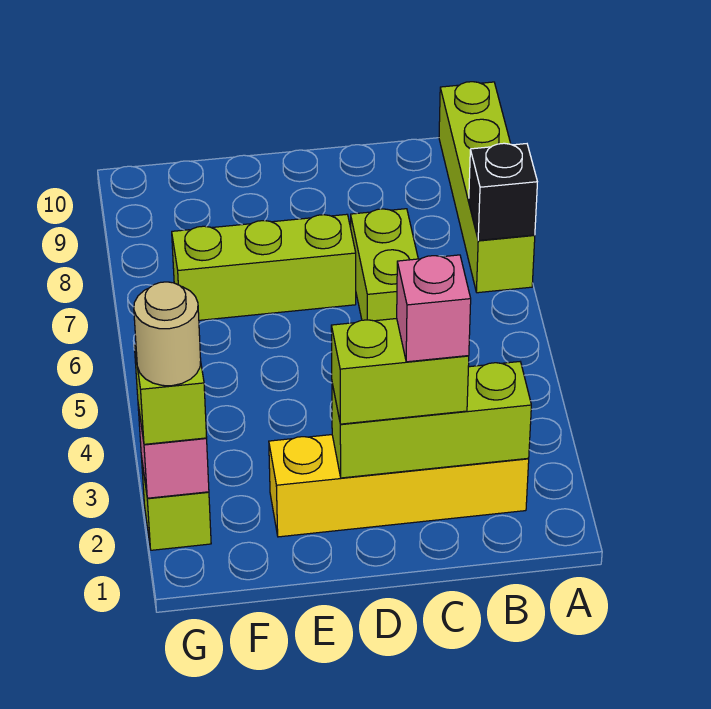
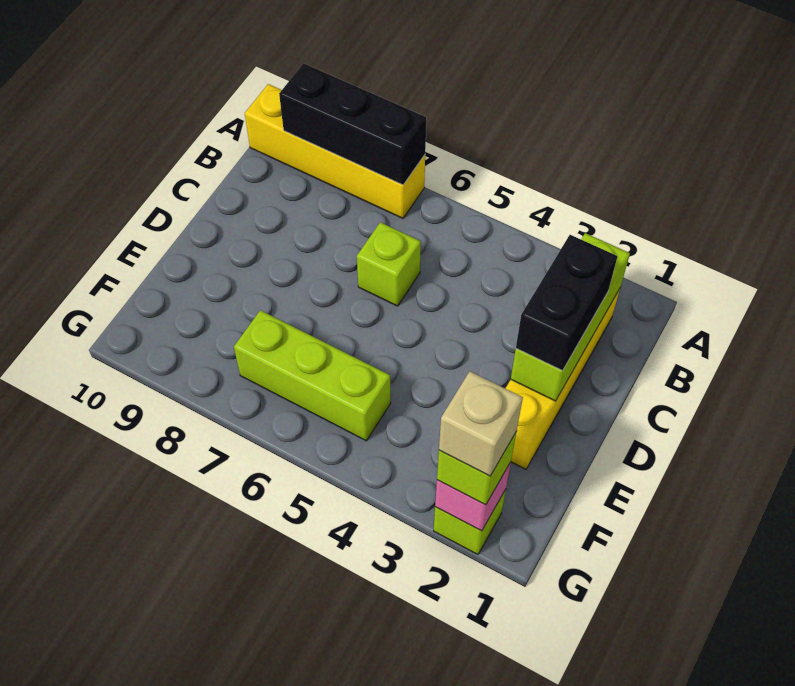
lime 1x4 brick [439,82,535,293] -> yellow 1x4 brick [245,84,425,218]
black 1x1 brick [469,143,537,240] -> black 1x3 brick [279,63,426,185]
lime 1x2 brick [331,319,469,424] -> black 1x2 brick [516,235,617,371]
pink 1x1 brick [397,255,471,362] -> none
lime 1x2 brick [351,209,418,321] -> lime 1x1 brick [357,222,421,306]
lime 1x3 brick [172,214,356,320] -> lime 1x3 brick turned to [234,310,391,441]
tan 1x1 round brick [134,282,201,386] -> tan 1x1 brick [439,371,523,476]

